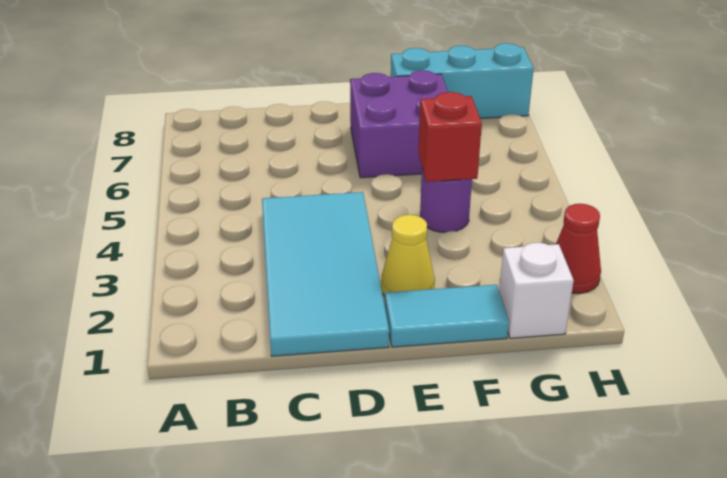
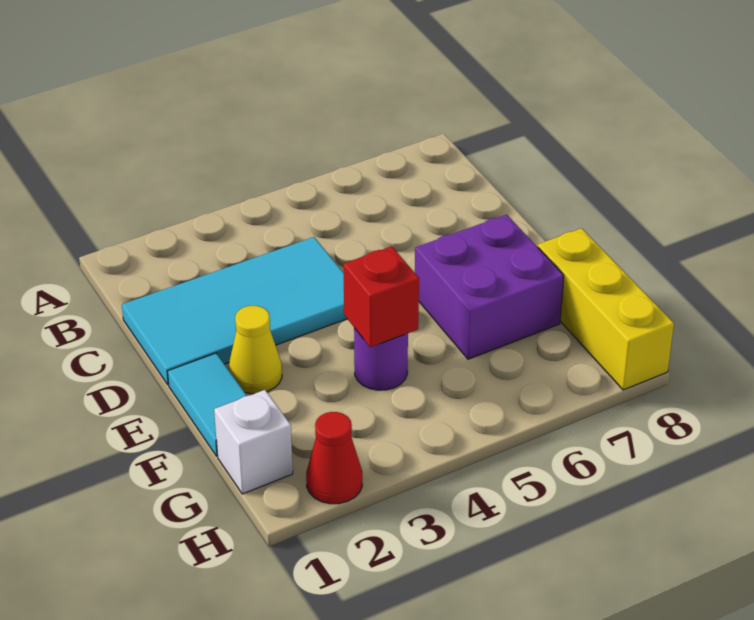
cyan 1x3 brick [391,43,534,118] -> yellow 1x3 brick [538,228,674,390]

